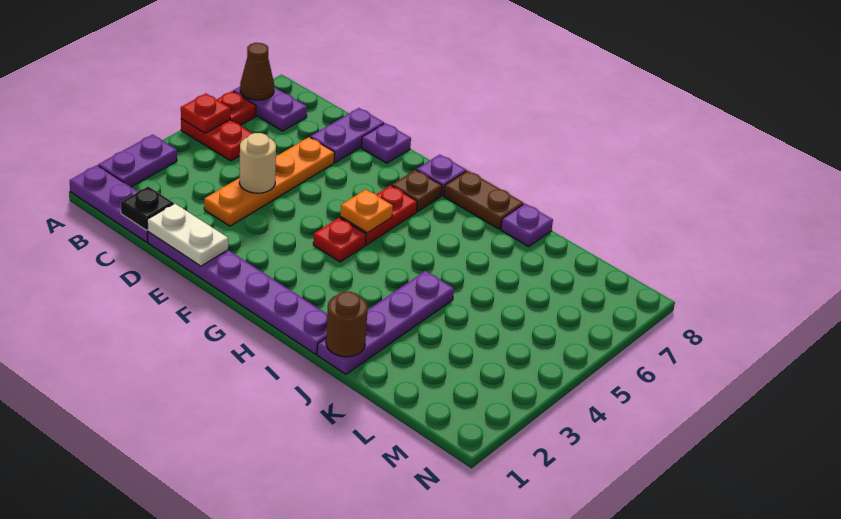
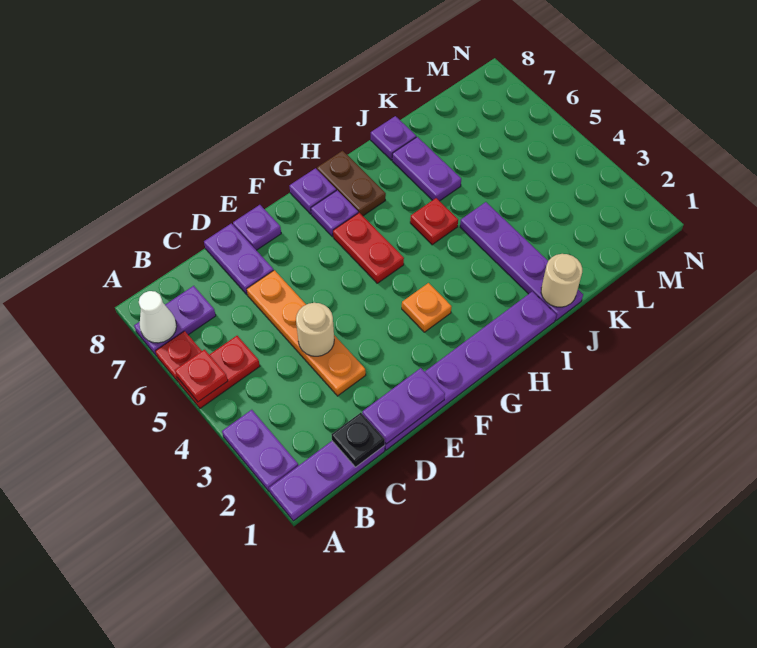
brown 1x1 cone [240,43,274,100] -> white 1x1 cone [139,291,177,343]
white 1x2 plate [147,204,228,266] -> purple 1x2 plate [362,368,445,444]
red 1x1 plate [313,218,366,262] -> red 1x1 plate moved to [410,198,458,245]
orange 1x1 plate [340,189,393,233] -> orange 1x1 plate moved to [402,283,452,332]
brown 1x1 plate [392,170,442,212] -> purple 1x1 plate [311,190,358,237]
brown 1x2 plate [444,171,524,229] -> brown 1x2 plate turned to [317,151,386,216]
brown 1x1 round brick [326,292,368,357] -> tan 1x1 round brick [541,254,582,307]
none -> purple 1x2 plate [392,137,461,201]

